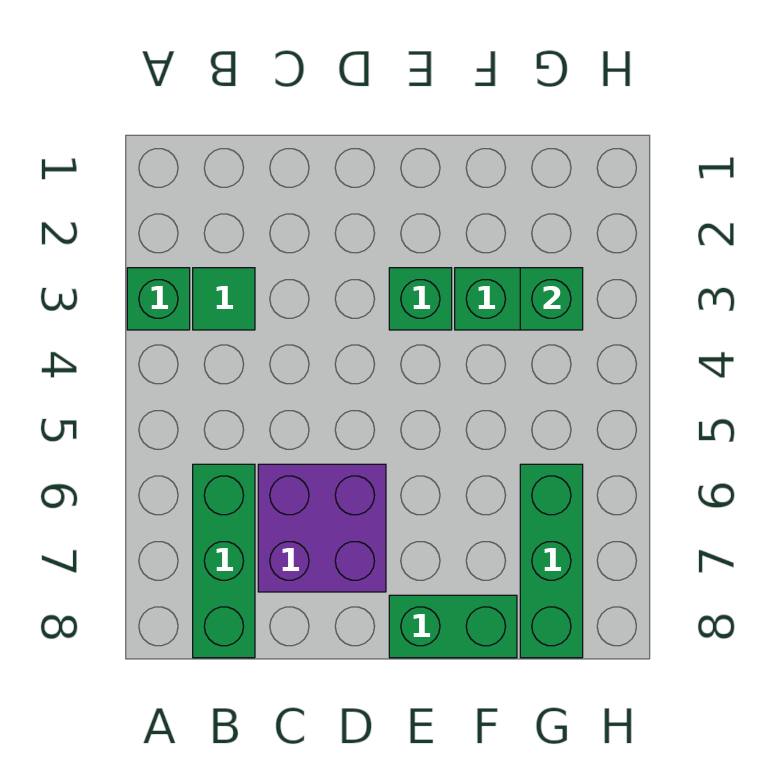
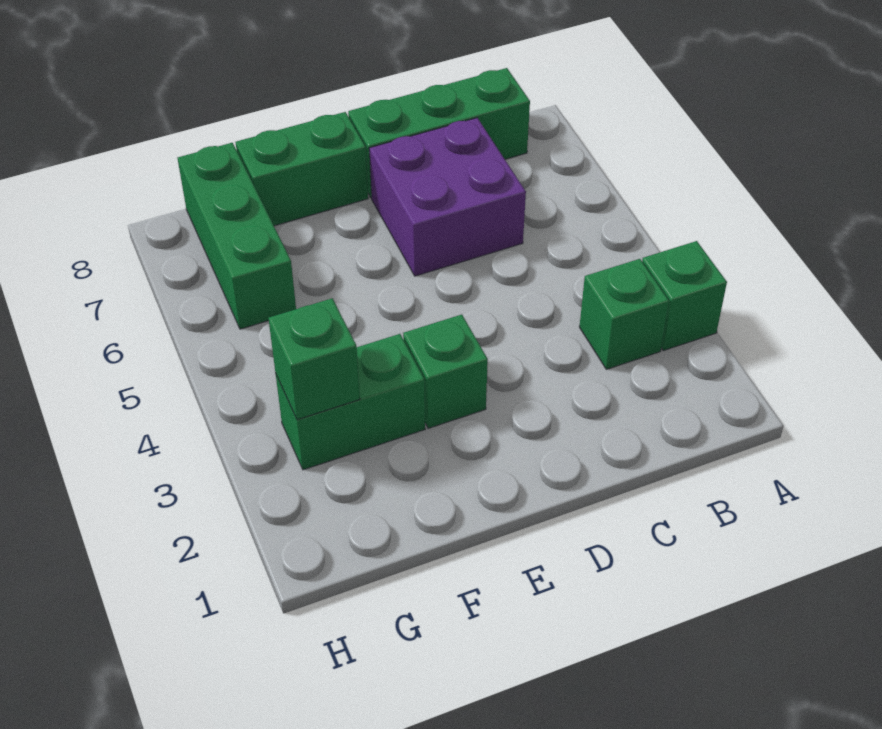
green 1x1 tile [193,268,255,330] -> green 1x1 brick [580,259,669,369]
green 1x3 brick [193,464,255,658] -> green 1x3 brick turned to [348,68,530,198]

